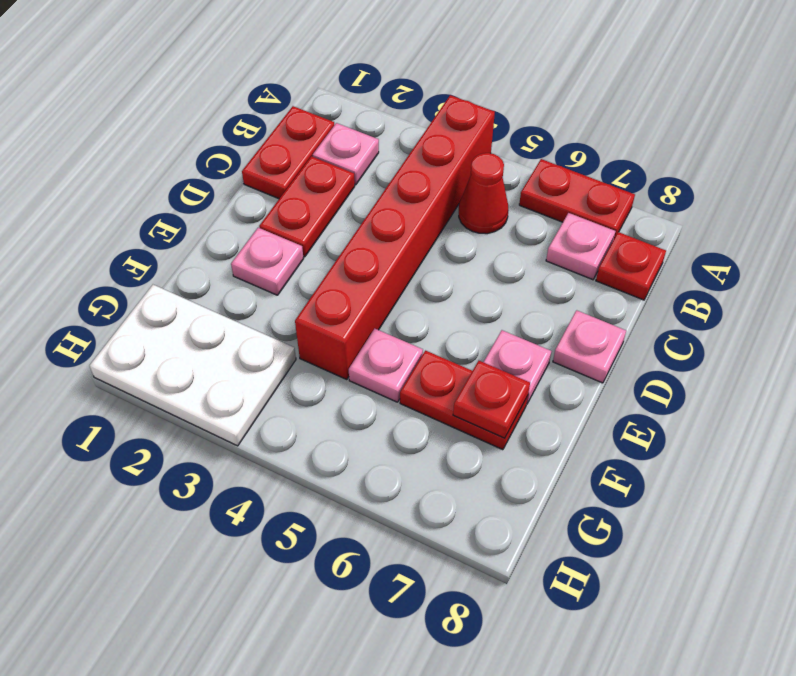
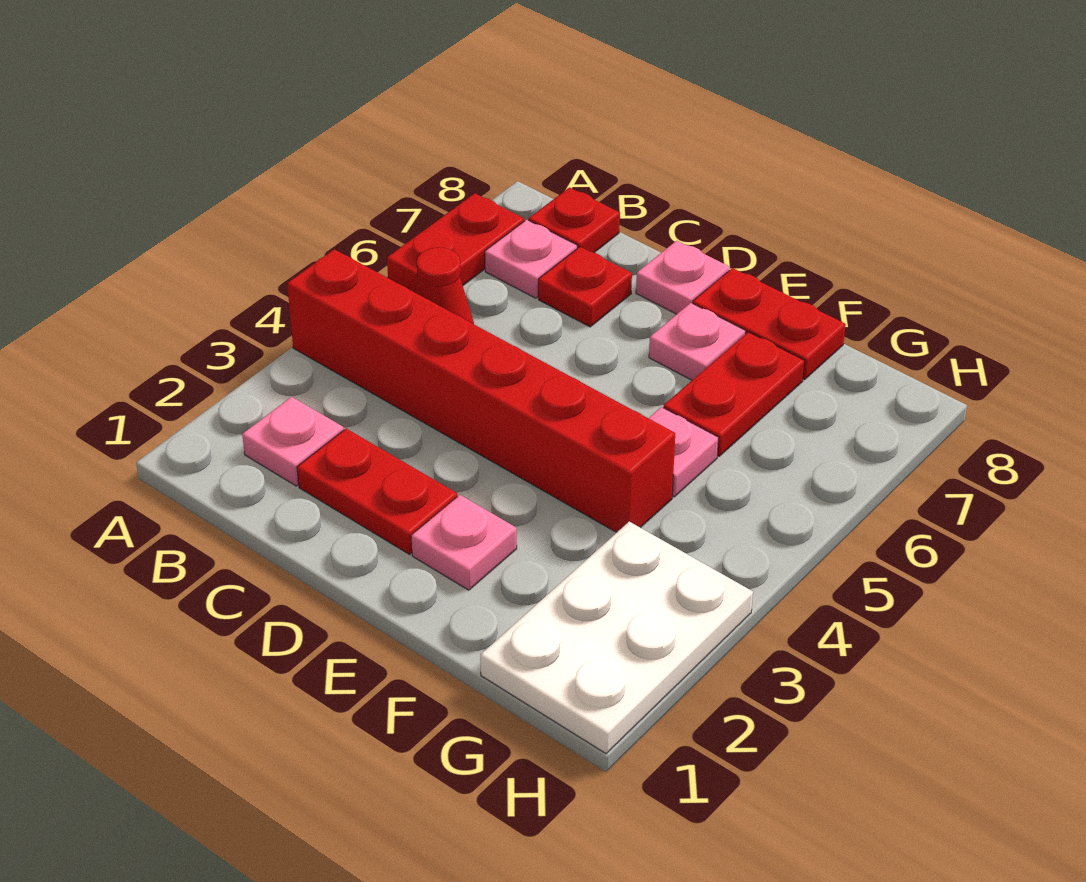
red 1x2 plate [242,106,334,199] -> red 1x2 plate moved to [693,268,846,379]
red 1x1 plate [453,361,530,438] -> red 1x1 plate moved to [538,247,632,327]

